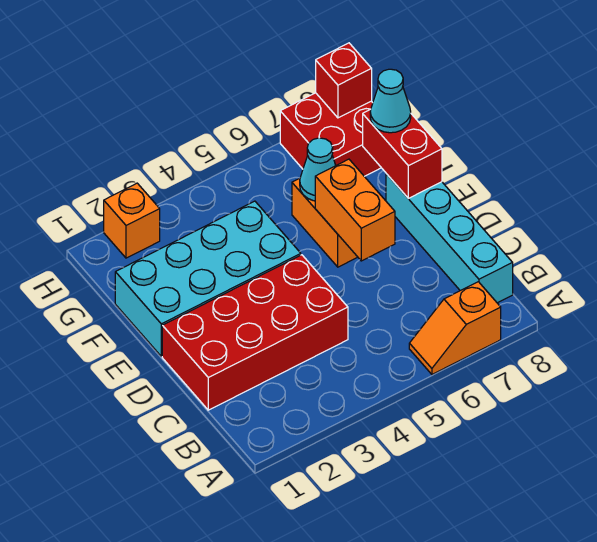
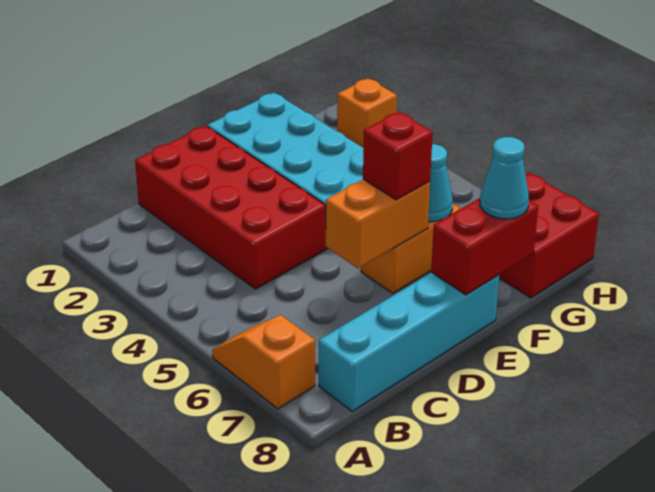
red 1x1 brick [316,43,372,118] -> red 1x1 brick moved to [363,112,433,200]

